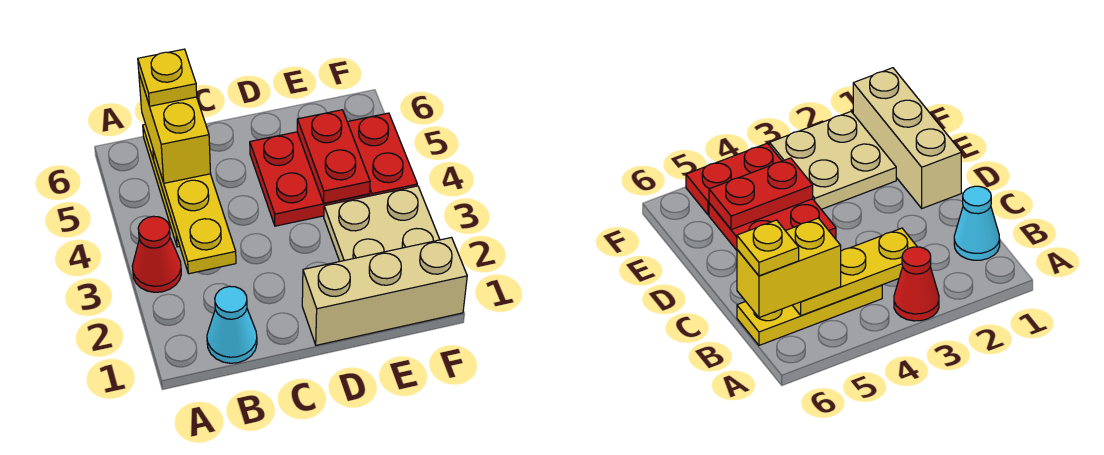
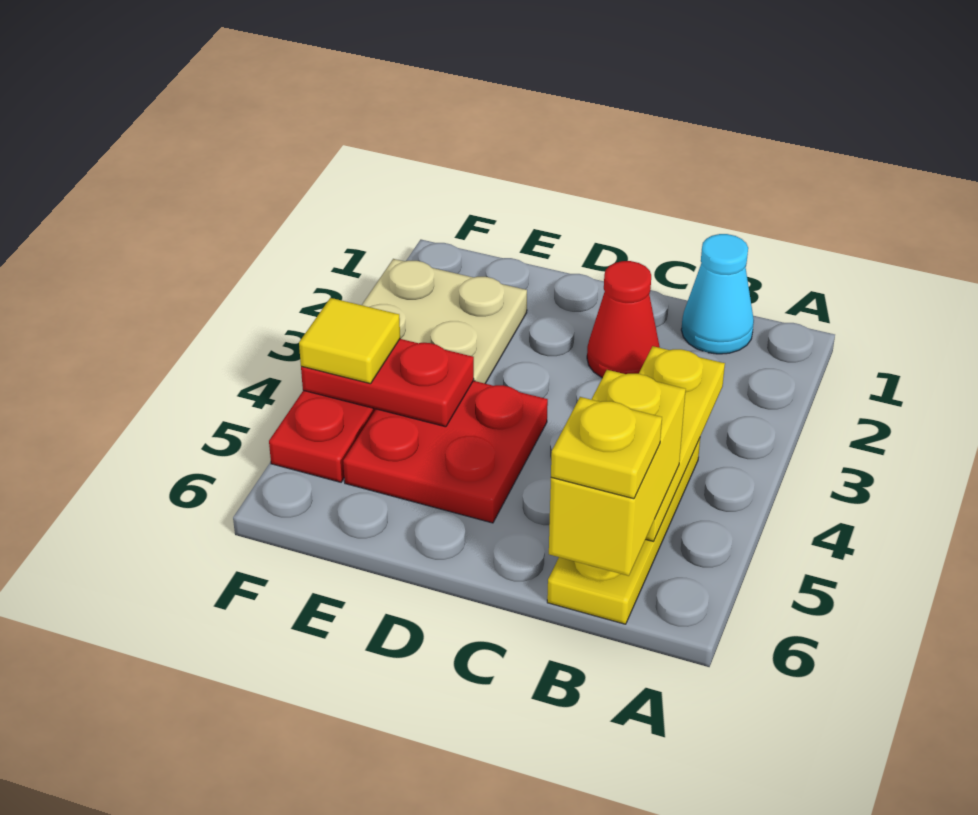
red 1x1 cone [132,216,181,292] -> red 1x1 cone moved to [587,261,660,378]
tan 1x3 brick [302,238,467,345] -> none
red 1x2 plate [297,110,370,203] -> red 1x2 plate turned to [301,339,474,427]
none -> yellow 1x1 tile [299,298,400,384]

